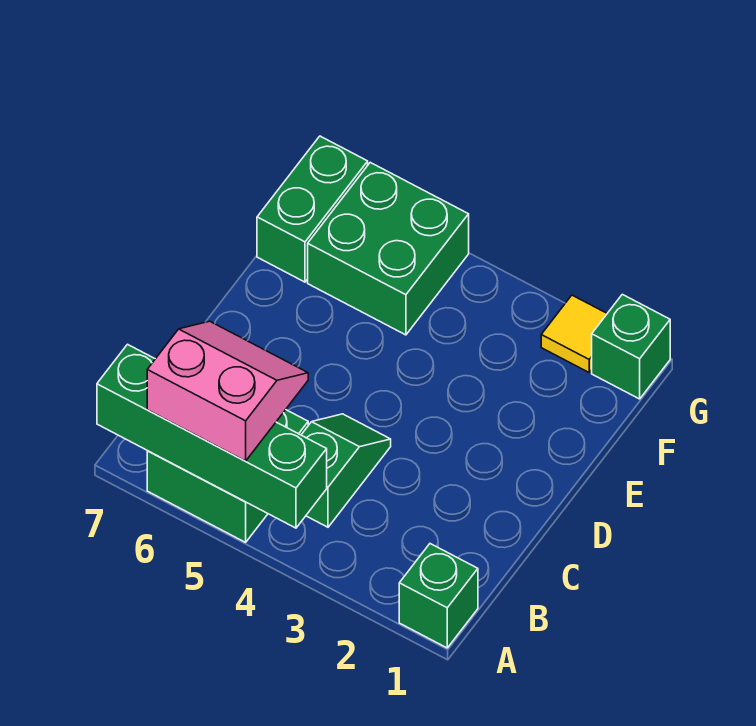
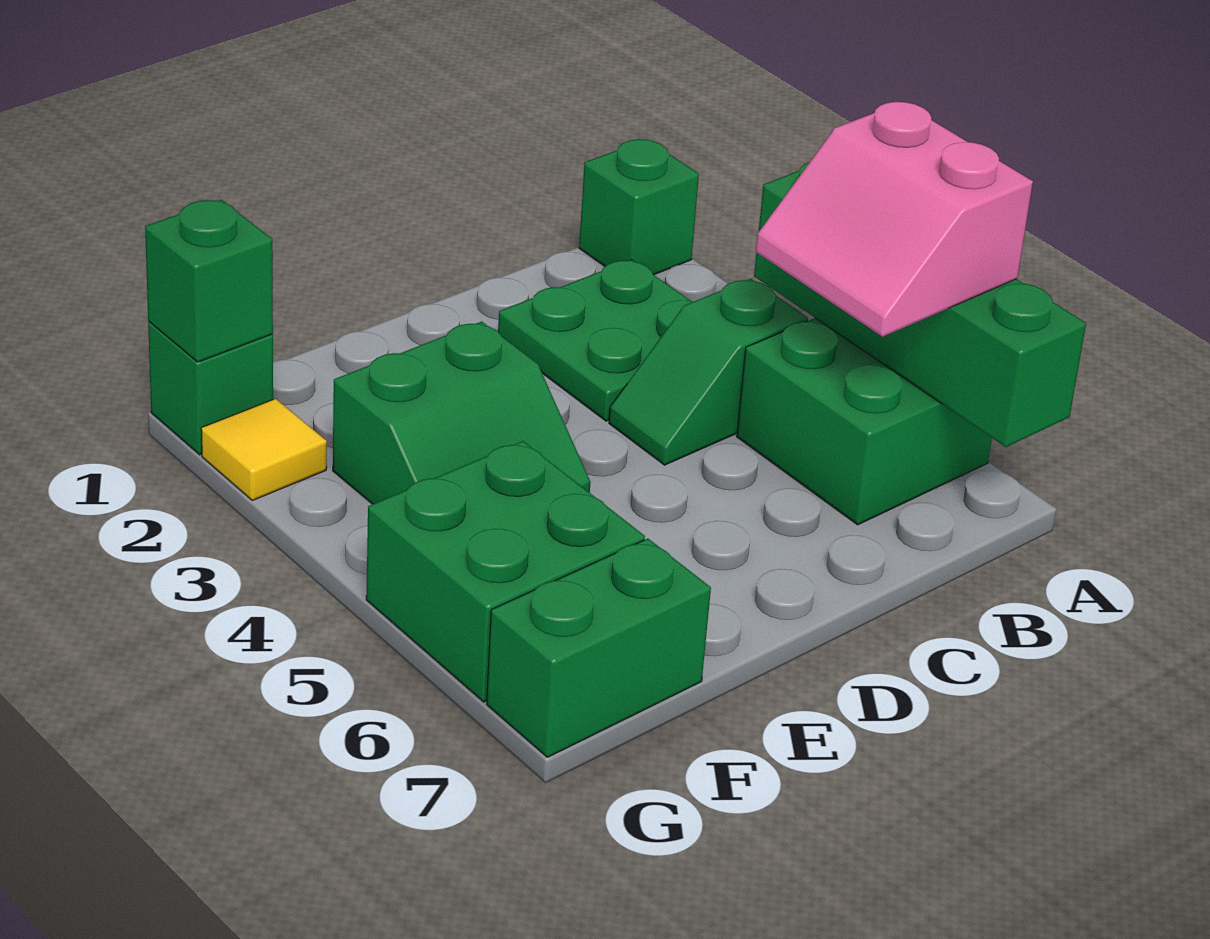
none -> green 2x2 plate [498,259,692,421]
none -> green 2x2 slope [333,321,590,504]
none -> green 1x1 brick [145,200,273,362]

